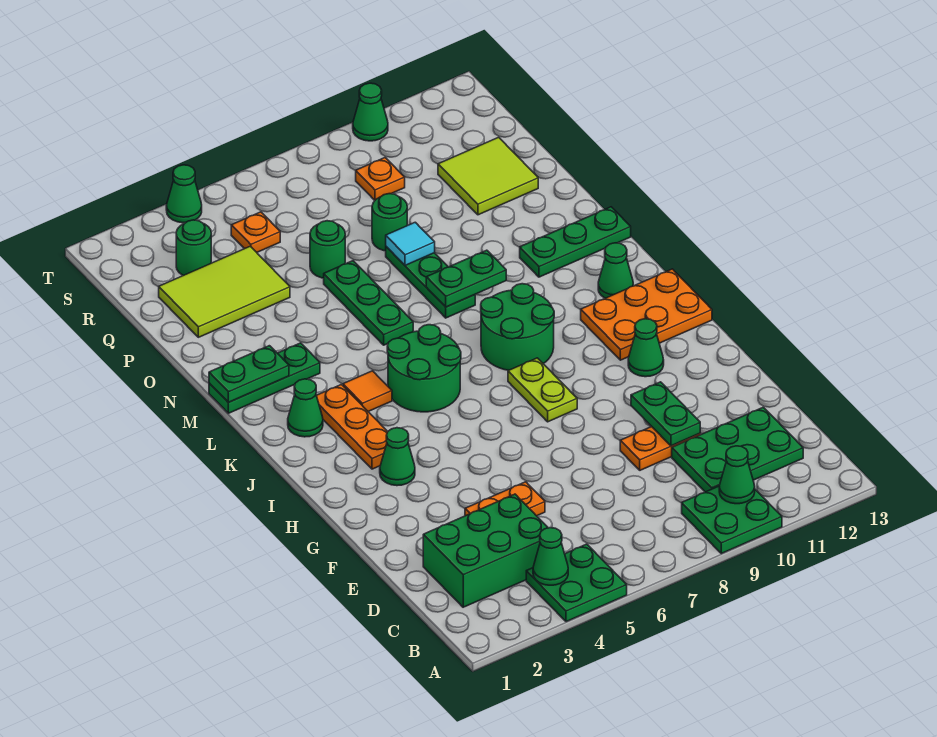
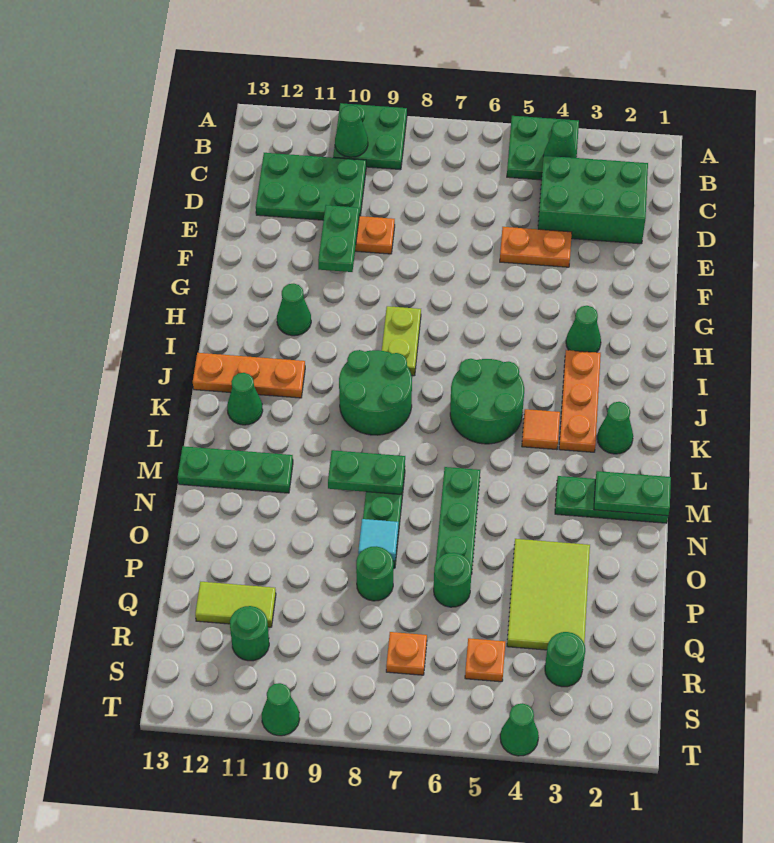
orange 2x3 plate [581,269,712,360] -> orange 1x3 plate [193,353,305,398]
lime 2x3 tile [159,246,290,337] -> lime 2x3 tile turned to [507,539,590,650]
lime 2x2 tile [438,137,538,215] -> lime 1x2 tile [195,582,276,627]
orange 1x1 plate [356,158,405,200] -> orange 1x1 plate moved to [386,632,427,675]
none -> green 1x1 round brick [230,606,269,661]

